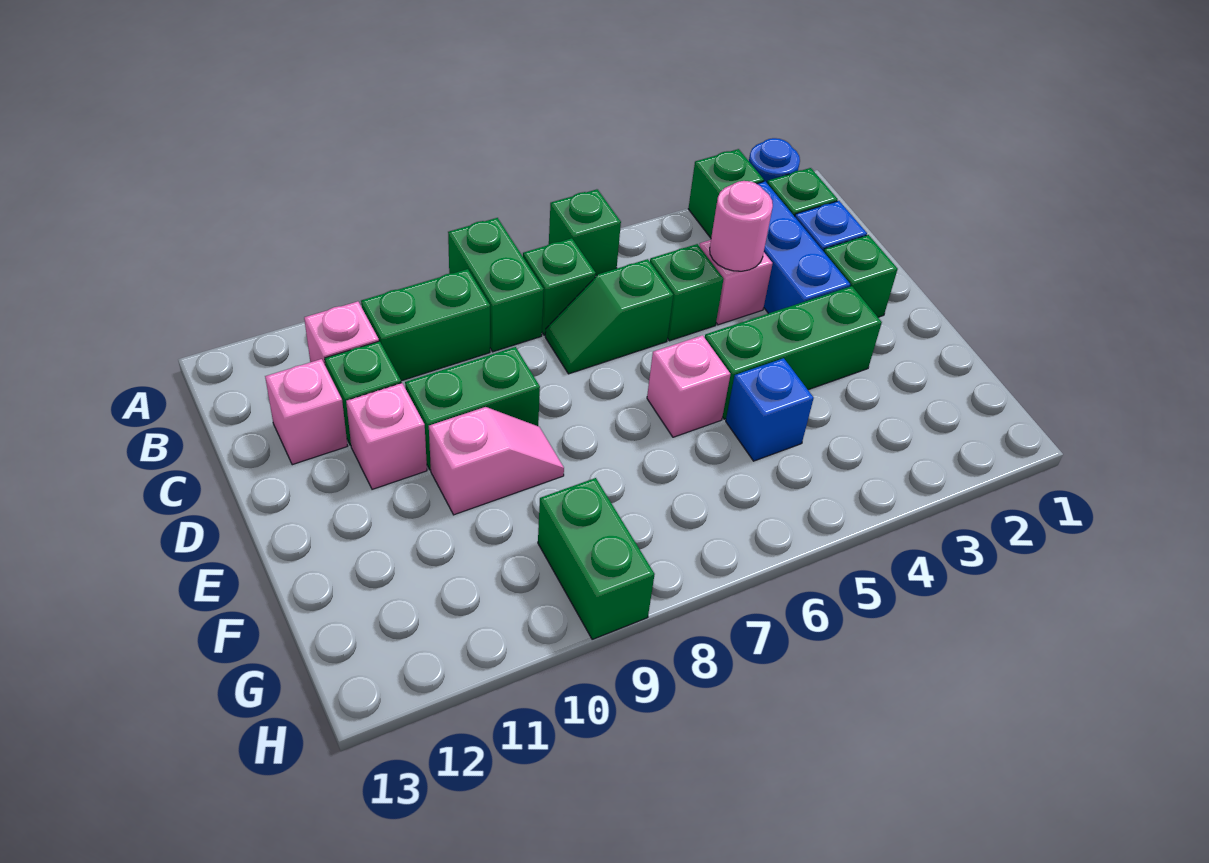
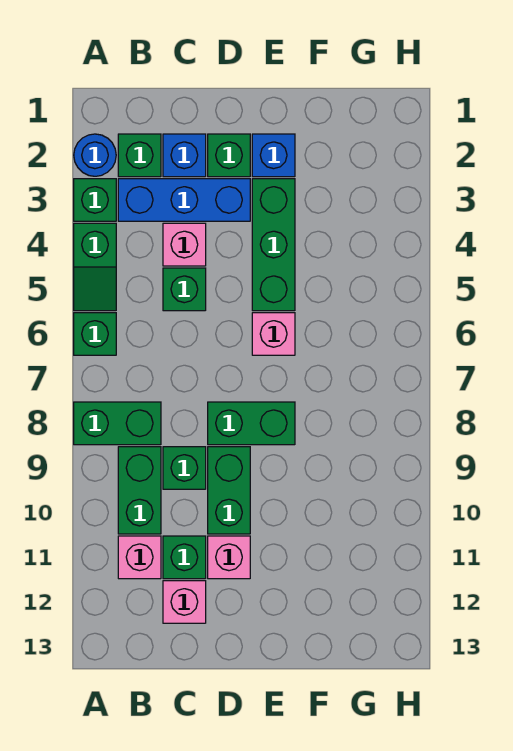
green 1x1 brick [523,238,596,335] -> green 1x1 brick moved to [163,447,206,489]
pink 1x1 round brick [710,181,773,271] -> none
green 1x2 slope [545,259,673,374] -> green 1x2 slope moved to [74,223,116,311]
pink 1x2 slope [429,407,564,515] -> none
blue 1x1 brick [726,358,814,461] -> blue 1x1 brick moved to [252,134,295,177]
green 1x2 brick [538,478,655,639] -> green 1x2 brick moved to [208,402,295,445]

